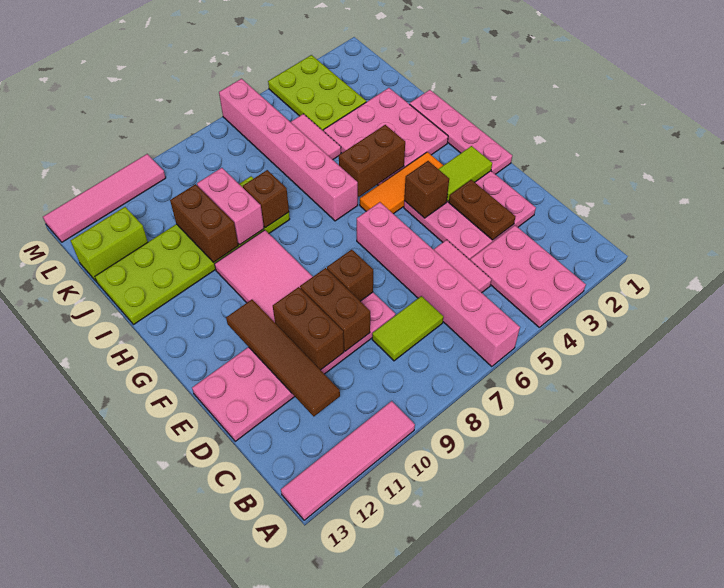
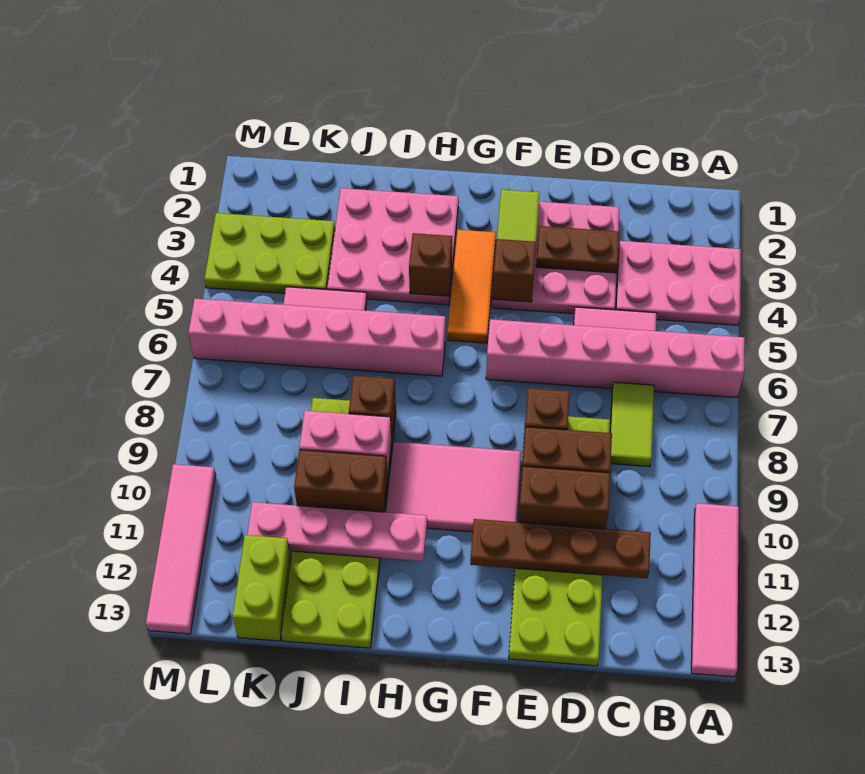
brown 1x4 tile [226,300,340,416] -> brown 1x4 plate [470,519,651,578]
pink 2x6 plate [192,292,395,441] -> lime 2x6 plate [509,416,610,666]
pink 1x4 plate [410,90,512,174] -> pink 1x4 plate moved to [247,502,427,561]
brown 1x2 brick [339,125,405,197] -> brown 1x1 brick [409,233,452,296]

